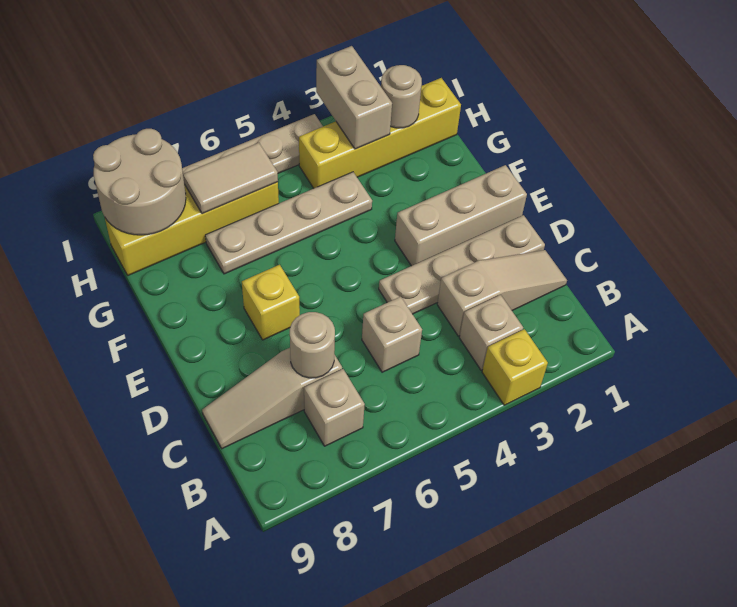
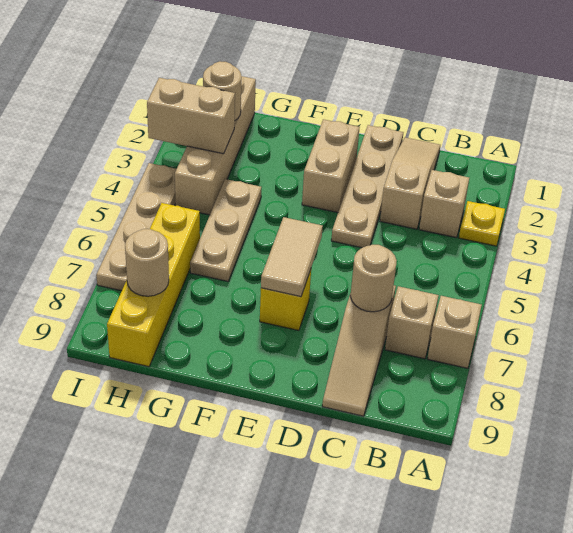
yellow 1x1 brick [482,329,548,405] -> yellow 1x1 plate [459,201,505,246]
tan 1x1 brick [362,297,422,372] -> tan 1x1 brick moved to [427,296,482,368]
tan 1x3 brick [395,165,527,266] -> tan 1x2 brick [302,119,360,212]
tan 1x4 plate [205,172,372,274] -> tan 1x3 plate [190,179,261,281]
yellow 1x4 brick [299,78,461,188] -> tan 1x4 brick [175,76,256,215]
tan 1x2 tile [183,143,278,214] -> tan 1x2 tile moved to [261,217,323,297]
tan 2x2 round brick [93,129,186,235] -> tan 1x1 round brick [125,229,169,296]

